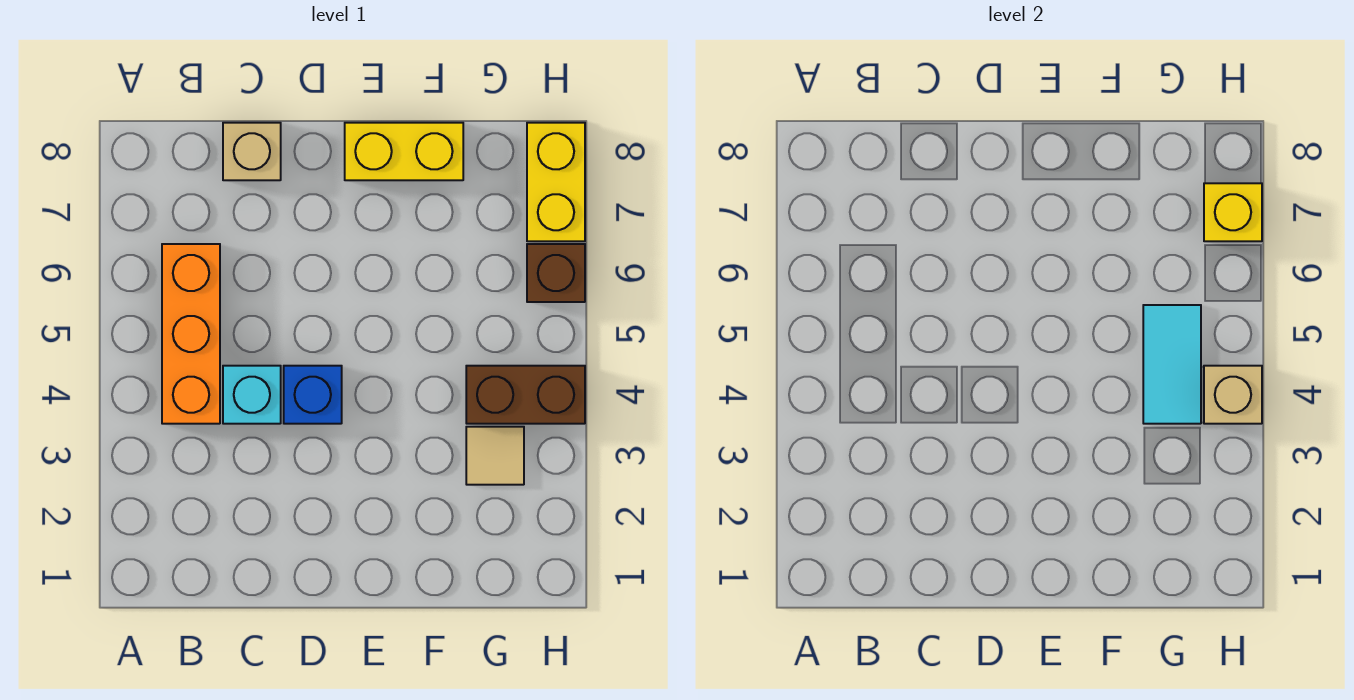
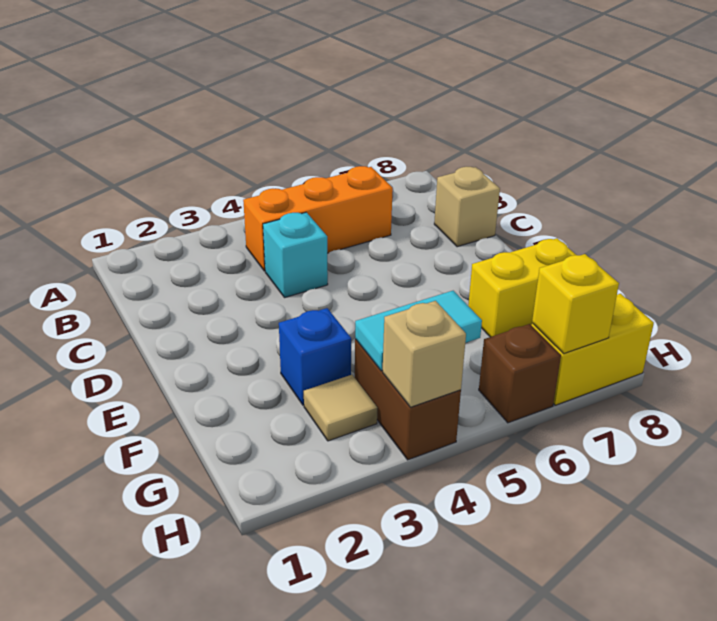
blue 1x1 brick [284,366,342,424] -> blue 1x1 brick moved to [279,308,351,405]
yellow 1x2 brick [345,123,463,180] -> yellow 1x2 brick turned to [468,238,576,337]

